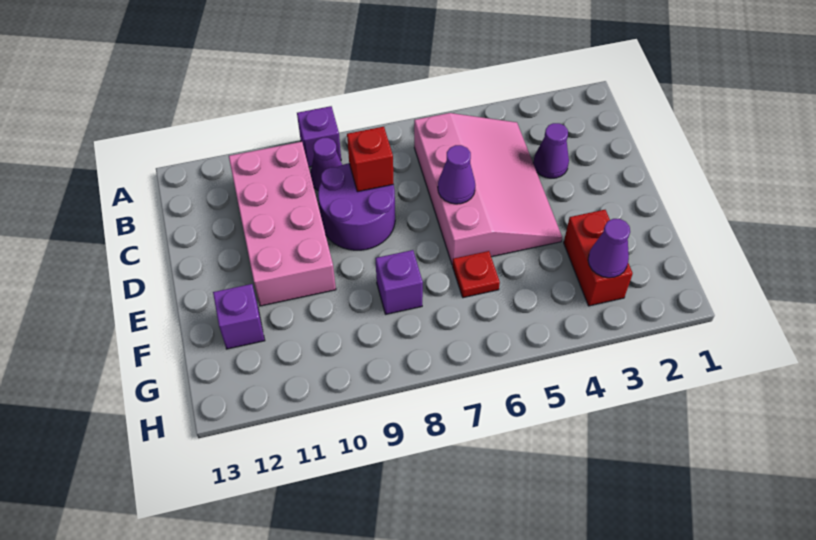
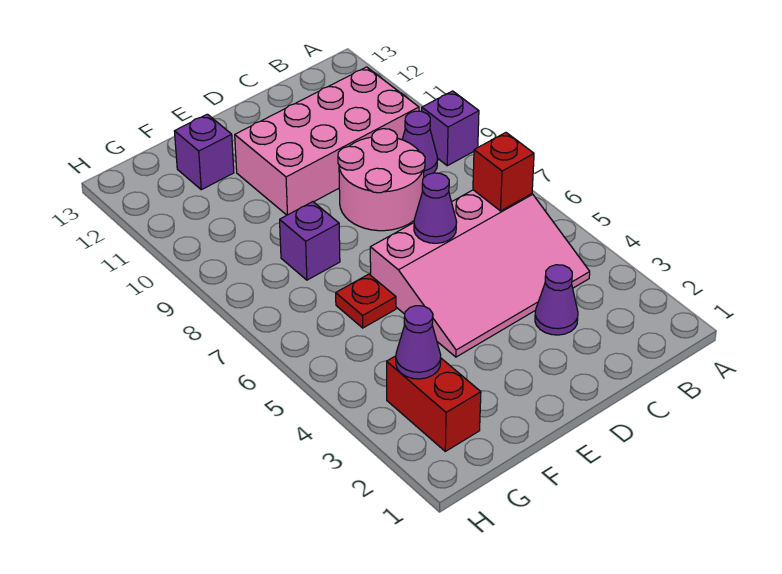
purple 2x2 round brick [318,163,395,250] -> pink 2x2 round brick [338,129,425,231]
red 1x1 brick [347,127,394,192] -> red 1x1 brick moved to [473,133,534,211]
red 1x2 brick [564,210,633,306] -> red 1x2 brick turned to [387,356,481,451]

